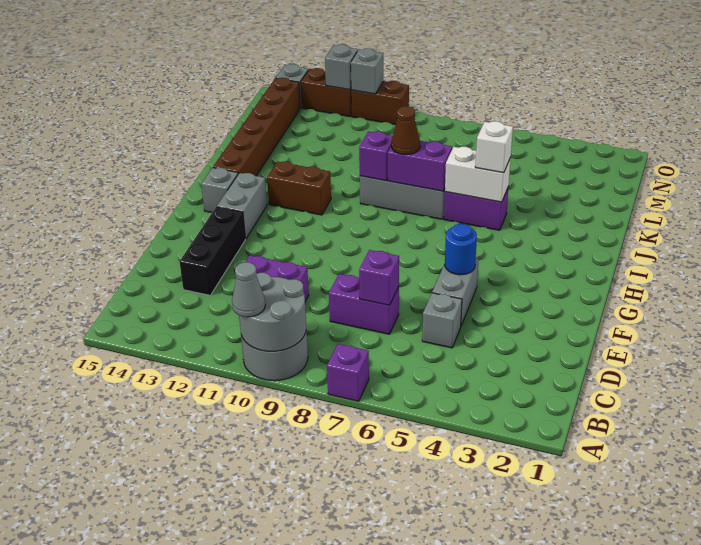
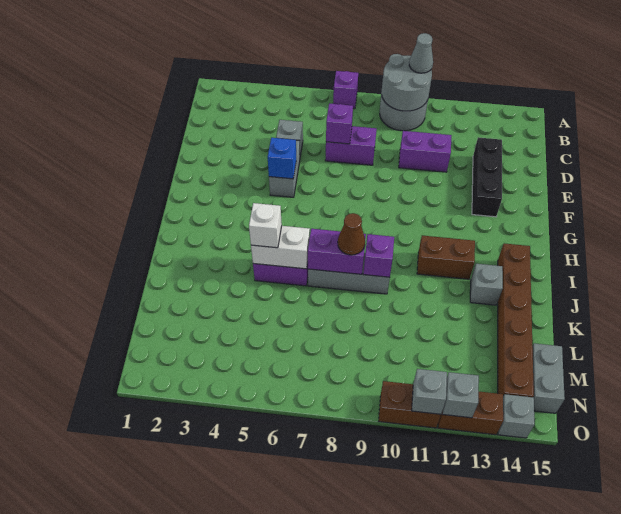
blue 1x1 round brick [445,224,477,275] -> blue 1x1 brick [268,138,296,179]
grey 1x2 brick [217,173,267,239] -> grey 1x2 brick moved to [532,343,565,413]
grey 1x1 brick [201,168,238,213] -> grey 1x1 brick moved to [470,264,503,305]

